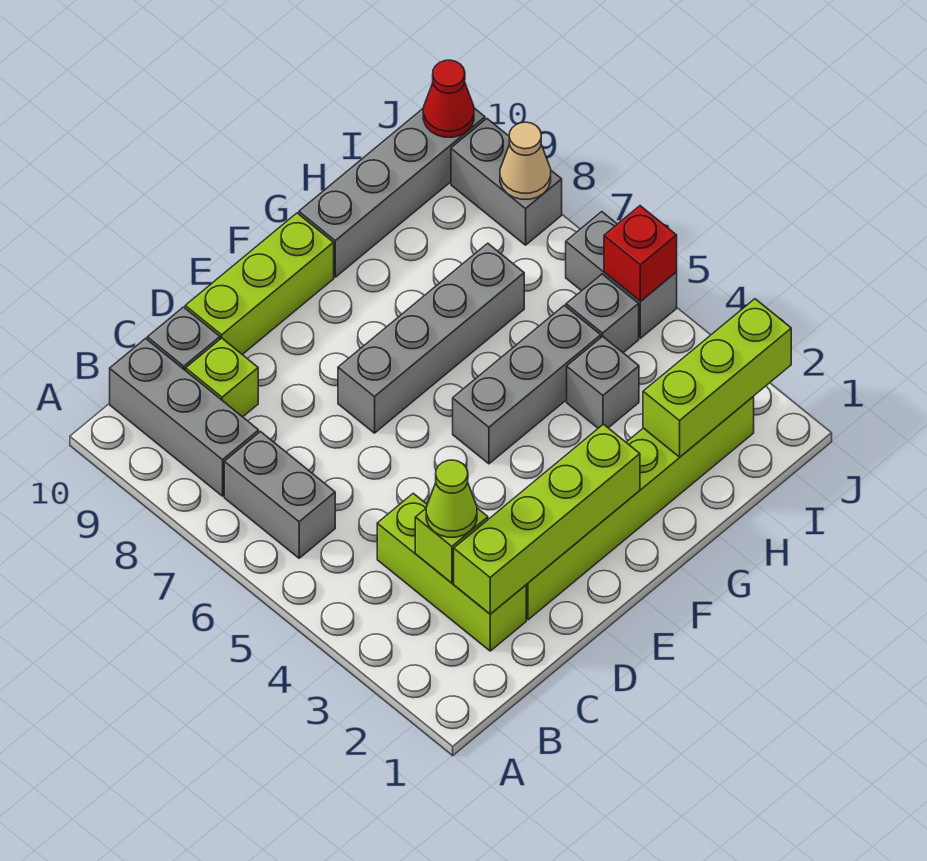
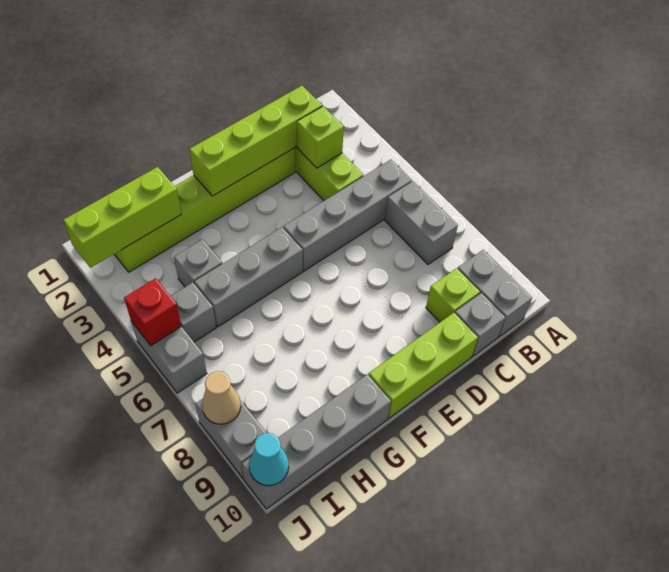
grey 1x3 brick [110,339,259,496] -> grey 1x2 brick [458,250,532,337]
lime 1x1 cone [426,460,477,537] -> none
grey 1x4 brick [338,243,524,433] -> grey 1x4 brick moved to [283,160,412,271]
red 1x1 cone [423,60,474,137] -> cyan 1x1 cone [249,433,289,486]

